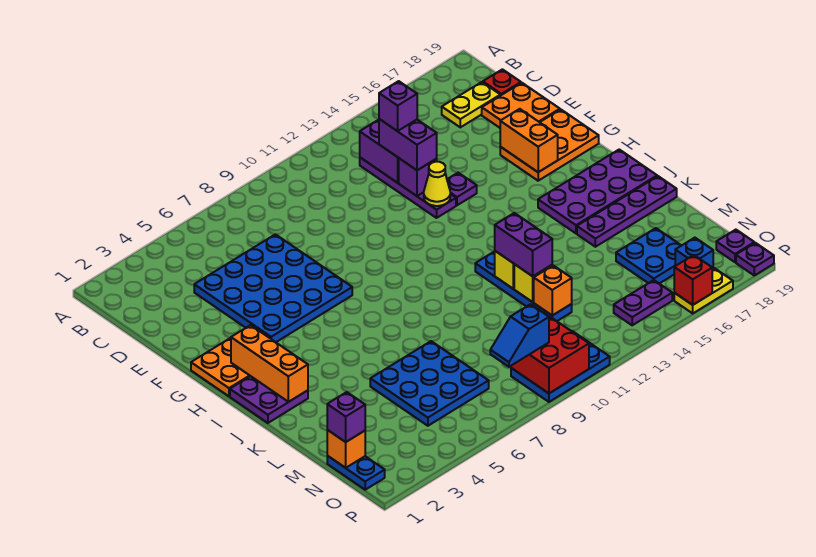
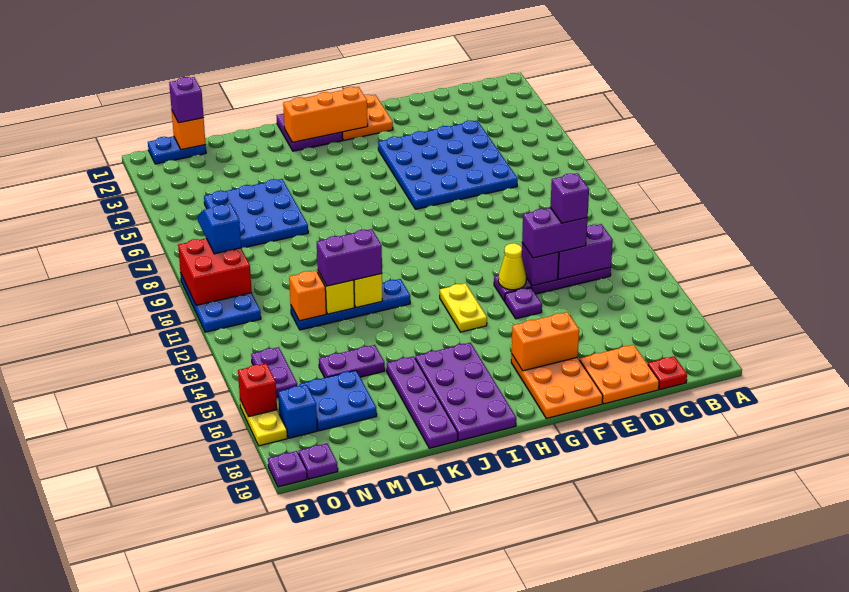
yellow 1x2 plate [442,82,500,127] -> yellow 1x2 plate moved to [440,283,487,332]
none -> purple 1x2 plate [319,345,385,378]

